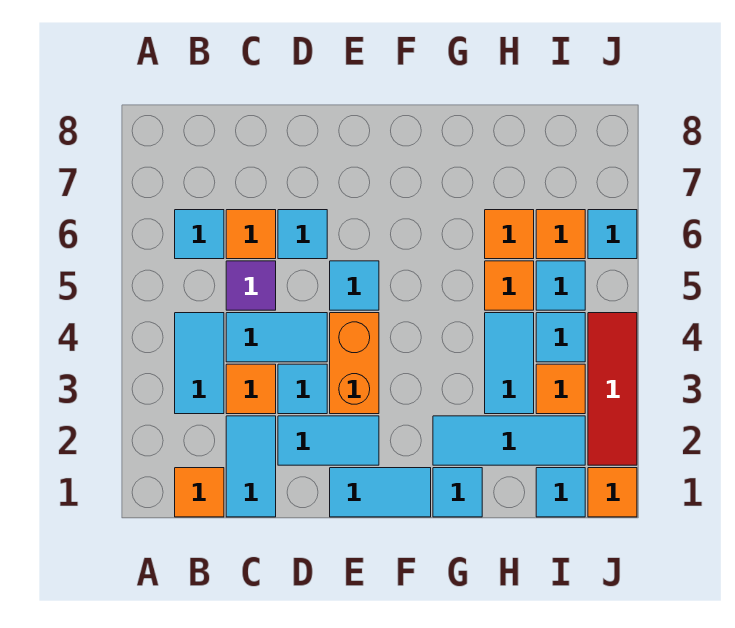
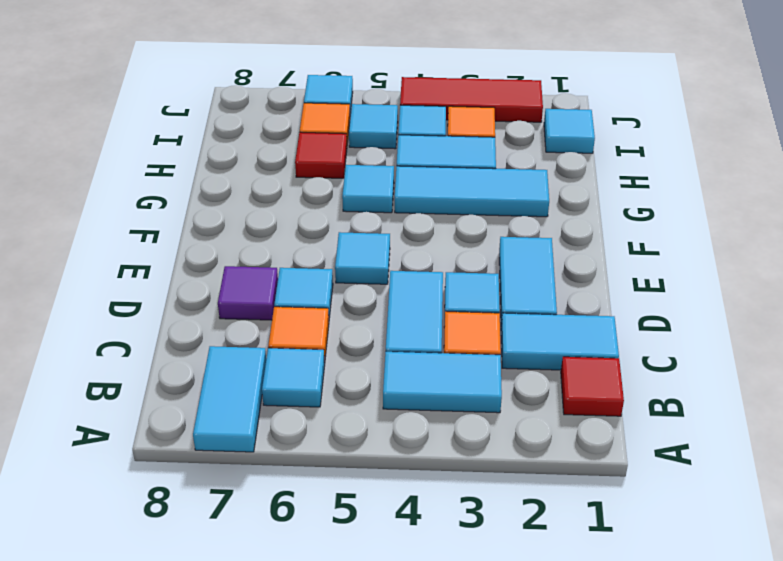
orange 1x1 tile [175,468,224,517] -> red 1x1 tile [561,357,624,416]
purple 1x1 tile [226,261,276,310] -> purple 1x1 tile moved to [218,266,278,320]
cyan 1x2 tile [330,468,431,517] -> cyan 1x2 tile moved to [193,346,266,452]
orange 1x2 brick [330,313,379,414] -> none
cyan 1x1 tile [433,468,482,517] -> cyan 1x1 tile moved to [342,165,394,213]
cyan 1x3 tile [433,416,585,465] -> cyan 1x3 tile turned to [395,166,549,217]
orange 1x1 tile [485,261,534,310] -> none
orange 1x1 tile [485,210,534,259] -> red 1x1 tile [295,132,347,178]
orange 1x1 tile [588,468,637,517] -> none

